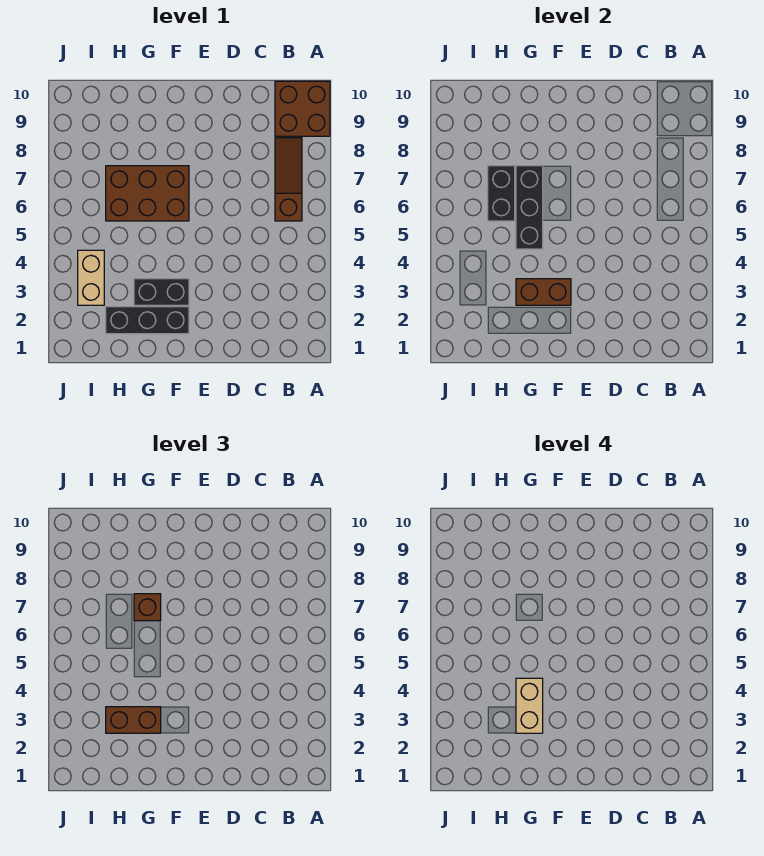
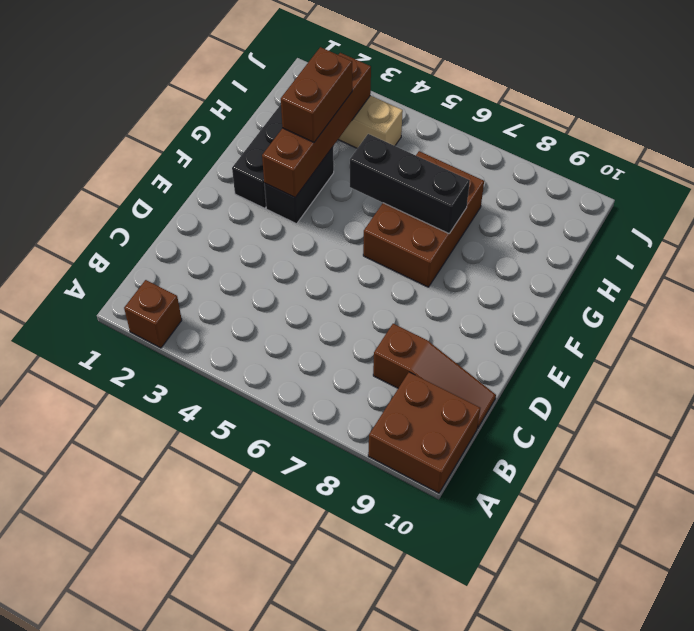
brown 1x3 slope [275,138,302,221] -> brown 1x3 slope moved to [373,324,496,428]
brown 1x2 brick [516,279,571,305] -> brown 1x4 brick [262,53,371,197]
tan 1x2 brick [516,678,543,733] -> none
brown 1x1 brick [134,594,161,621] -> brown 1x1 brick moved to [124,280,182,348]
black 1x2 brick [488,166,515,221] -> none

